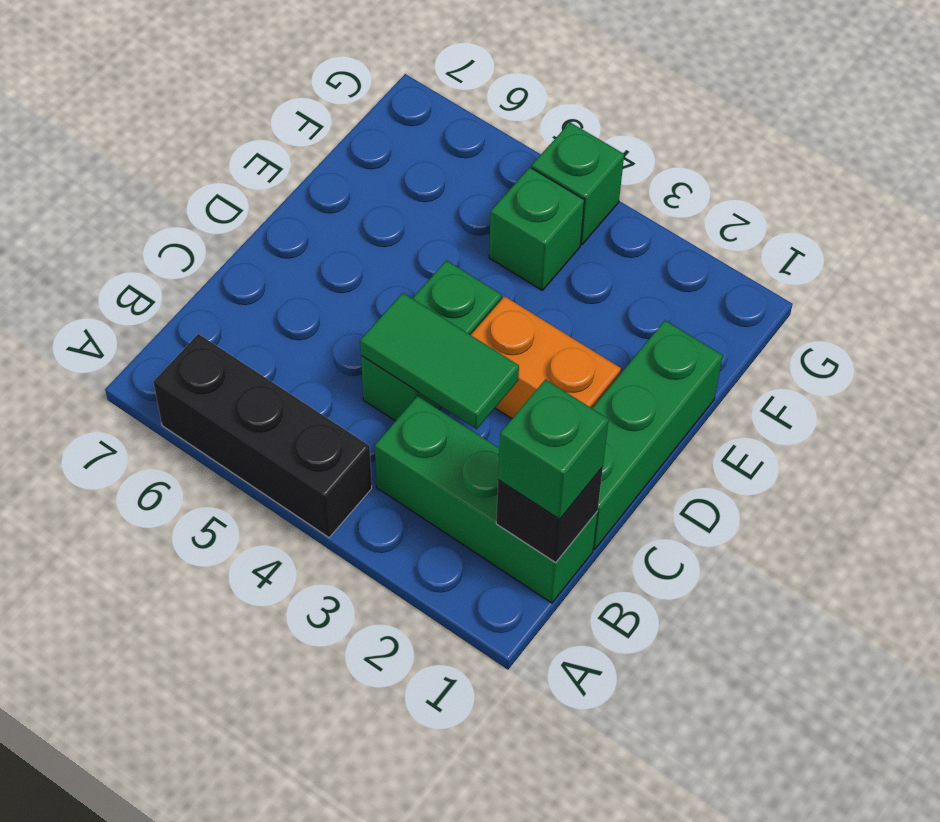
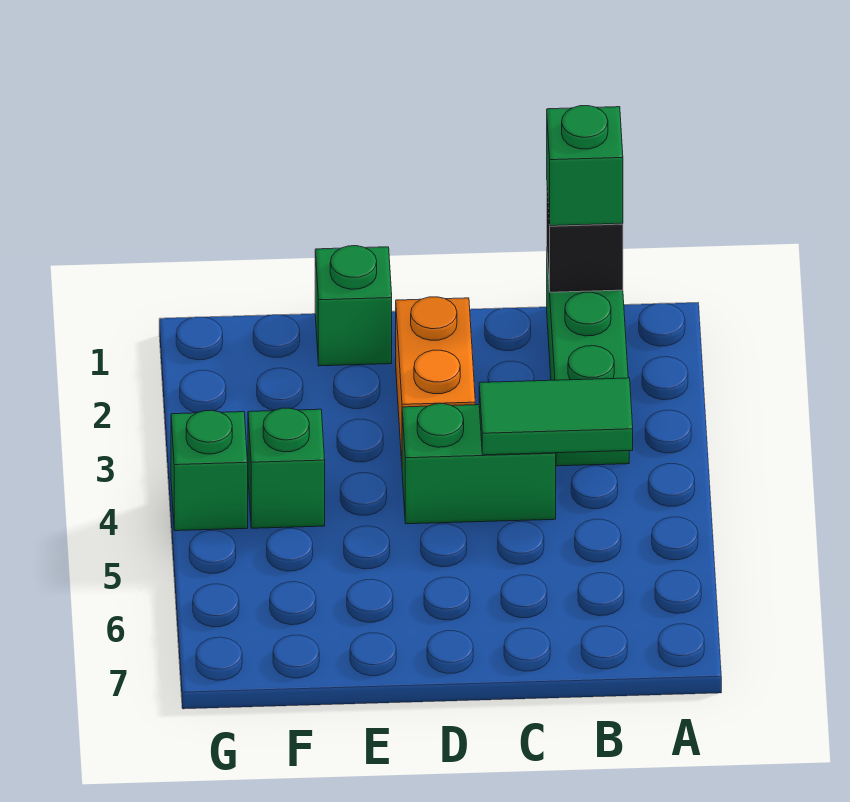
black 1x3 brick [153,334,372,537] -> none
green 1x3 brick [592,320,723,550] -> green 1x1 brick [315,246,392,366]
green 1x2 tile [360,293,519,429] -> green 1x2 tile turned to [479,378,633,455]

